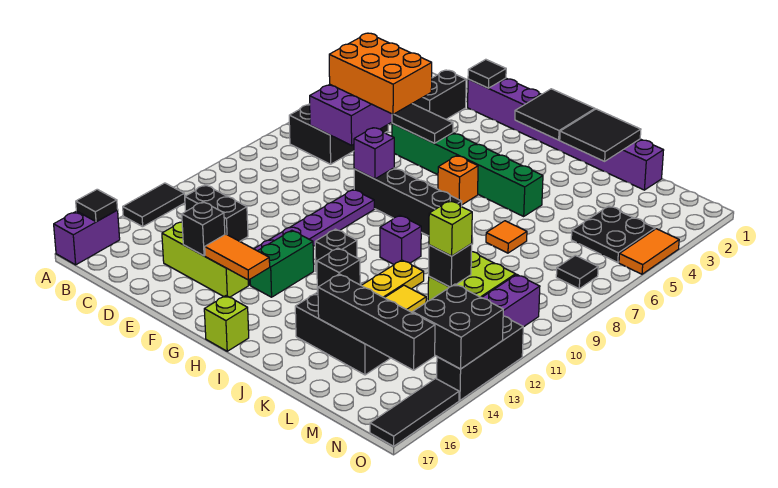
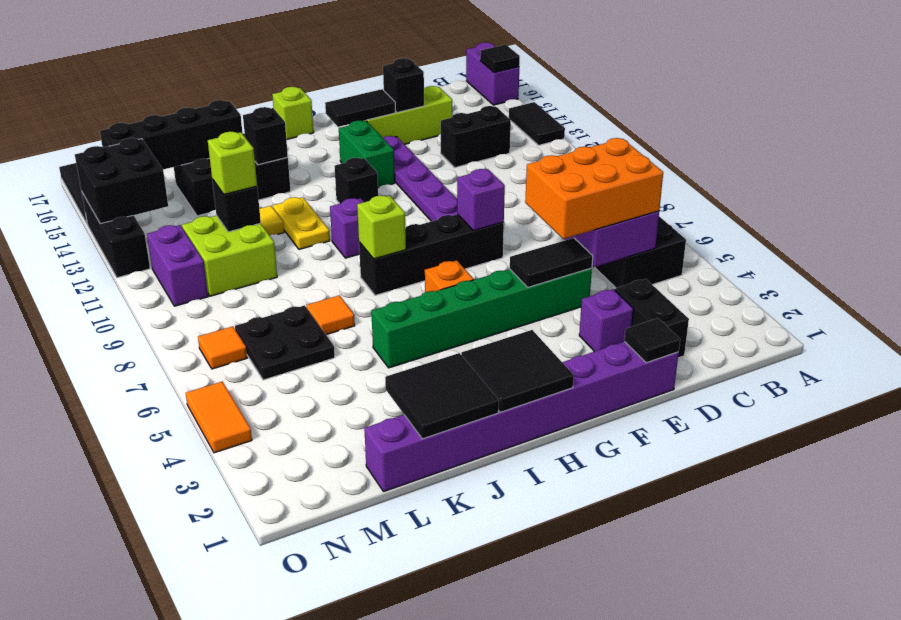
none -> purple 1x1 brick [579,289,633,352]
orange 1x2 tile [205,234,270,280] -> black 1x2 tile [325,89,395,127]
none -> lime 1x1 brick [357,195,406,259]
black 2x2 plate [571,206,655,262] -> black 2x2 plate moved to [235,305,335,380]
black 1x1 tile [556,255,598,289] -> orange 1x1 tile [198,326,247,369]

